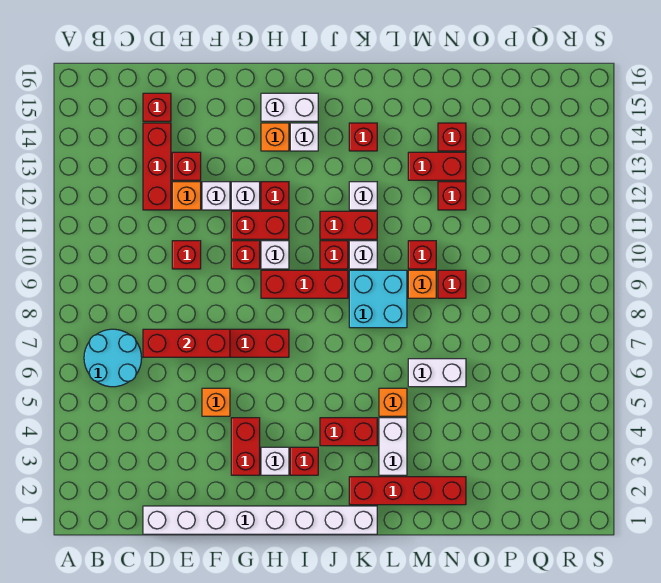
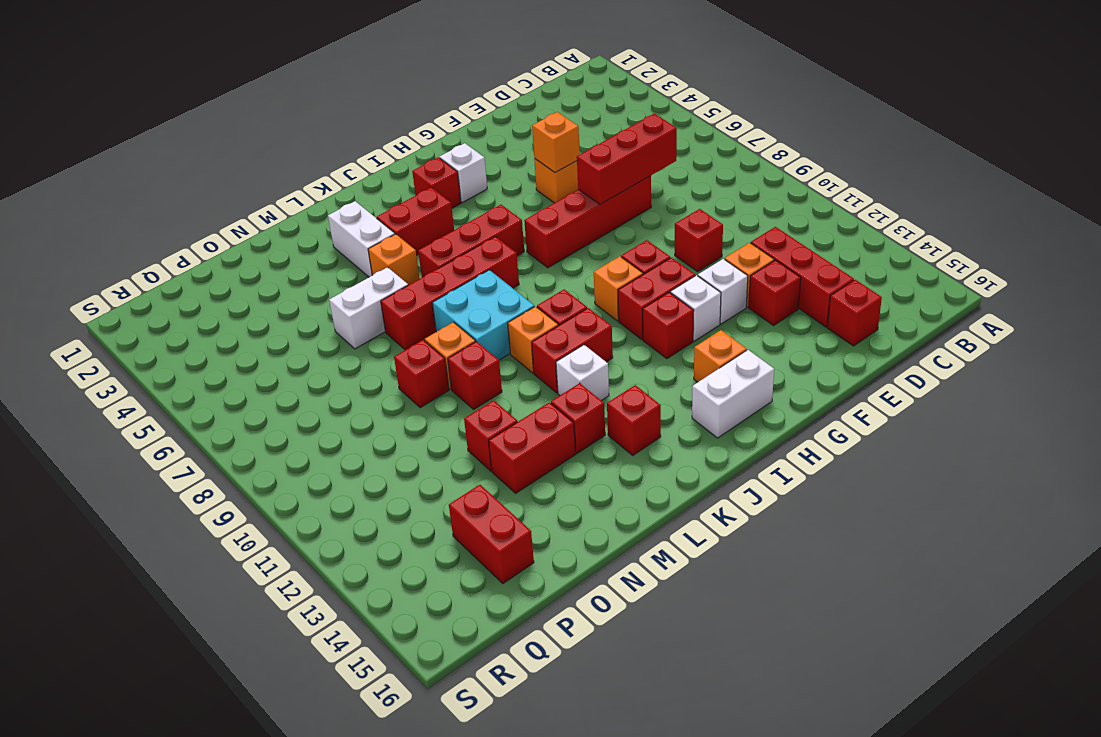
cyan 2x2 round brick [84,329,142,387] -> none
white 1x8 brick [143,506,377,534] -> none
none -> orange 1x1 brick [532,112,580,173]
red 1x2 brick [231,418,260,475] -> red 1x2 brick moved to [449,485,534,583]
red 1x3 brick [261,270,348,298] -> red 1x3 brick moved to [418,205,524,277]
white 1x1 brick [261,241,289,269] -> orange 1x1 brick [594,256,643,321]
white 1x1 brick [290,123,318,151] -> none
red 1x4 brick [349,477,466,505] -> red 1x4 brick moved to [381,237,519,350]
white 1x1 brick [349,241,377,269] -> orange 1x1 brick [508,306,558,373]
red 1x1 brick [438,123,466,151] -> red 1x1 brick moved to [551,383,605,453]

